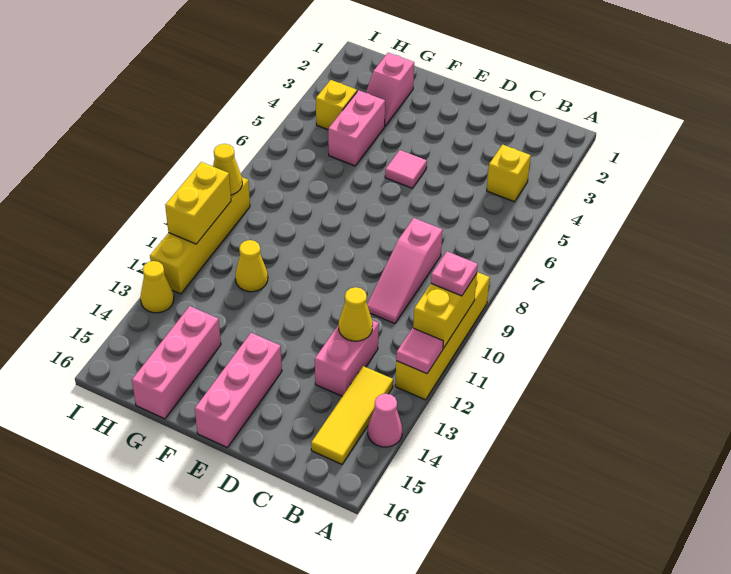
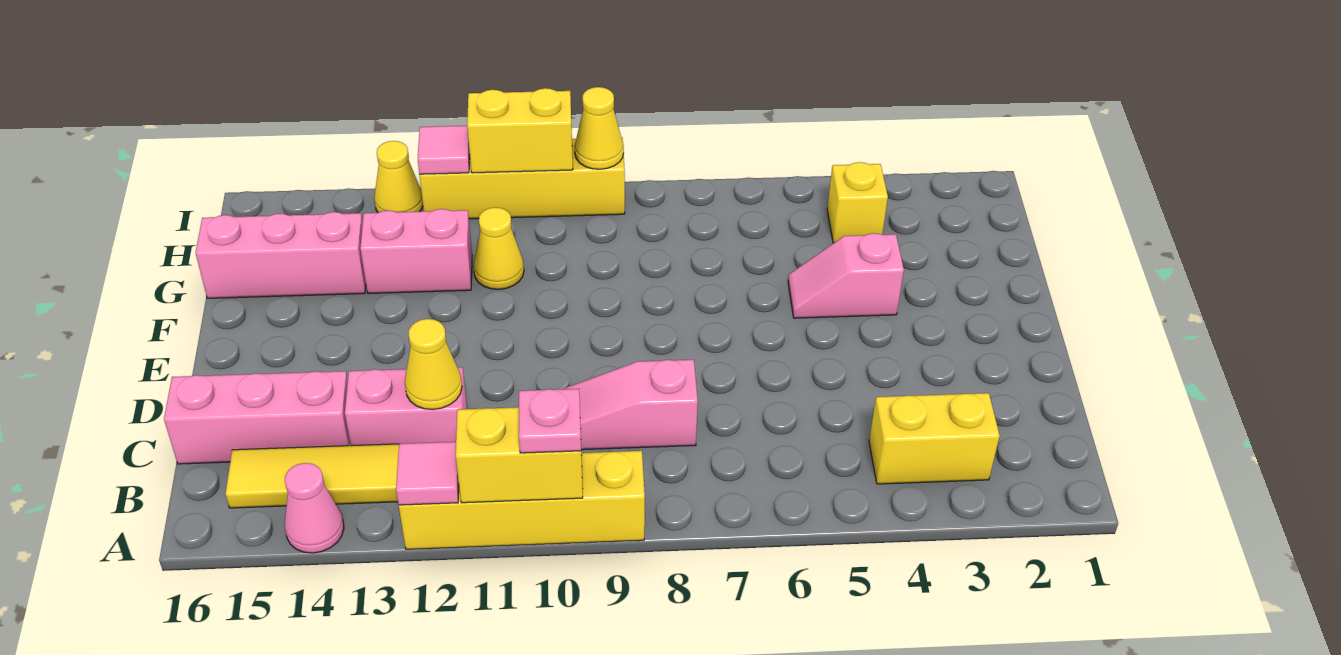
yellow 1x1 brick [487,145,531,202] -> yellow 1x2 brick [869,393,1000,484]
pink 1x1 tile [385,150,427,188] -> pink 1x1 tile moved to [418,126,470,174]
pink 1x3 brick [195,333,282,447] -> pink 1x3 brick moved to [164,371,351,464]
pink 1x2 slope [366,53,414,126] -> pink 1x2 slope moved to [788,233,904,318]
pink 1x2 brick [328,90,385,166] -> pink 1x2 brick moved to [360,209,472,294]

